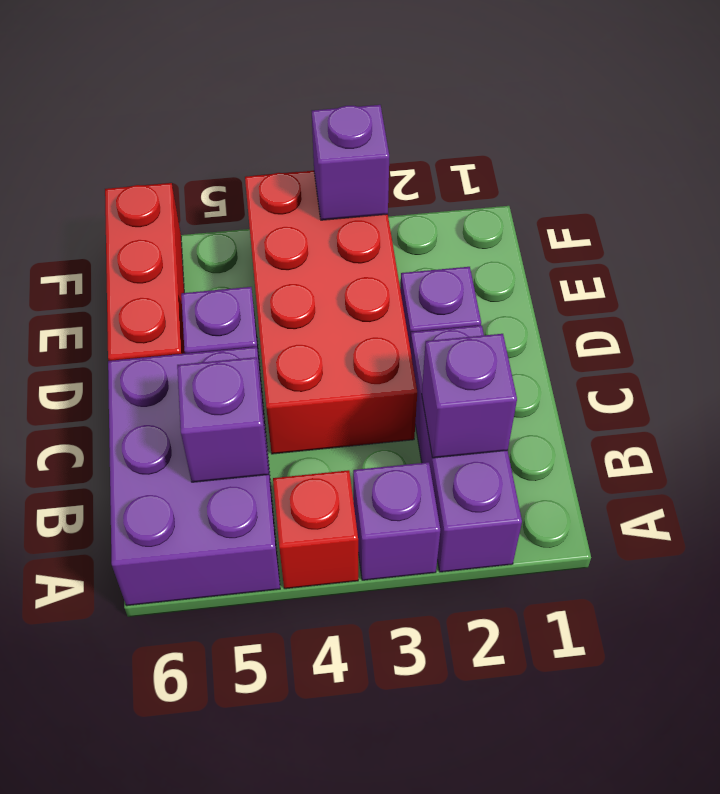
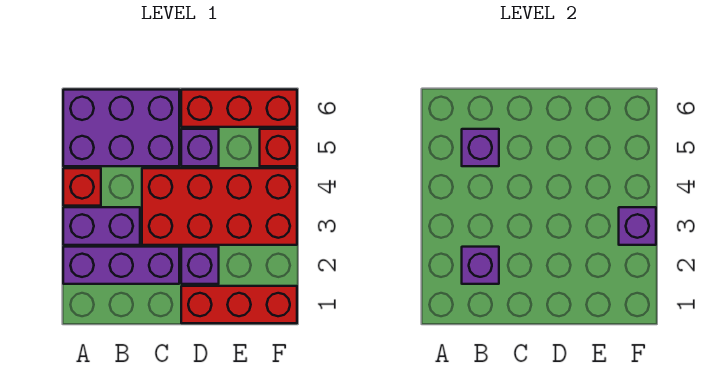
purple 1x1 brick [353,462,440,580] -> purple 1x2 brick [63,207,140,245]
none -> red 1x3 brick [181,286,297,323]
none -> red 1x1 brick [260,129,297,166]

